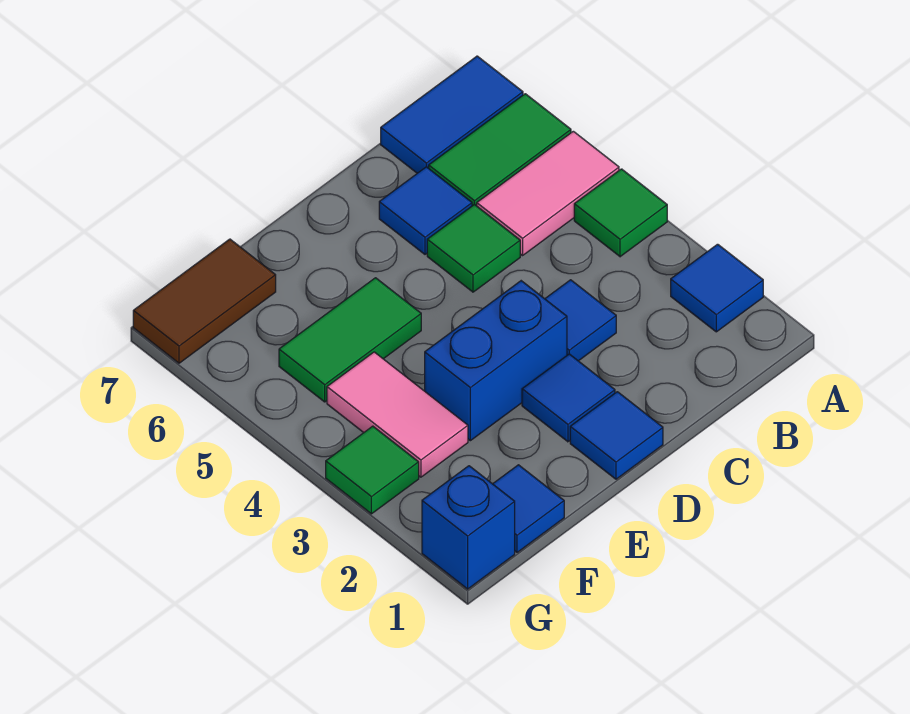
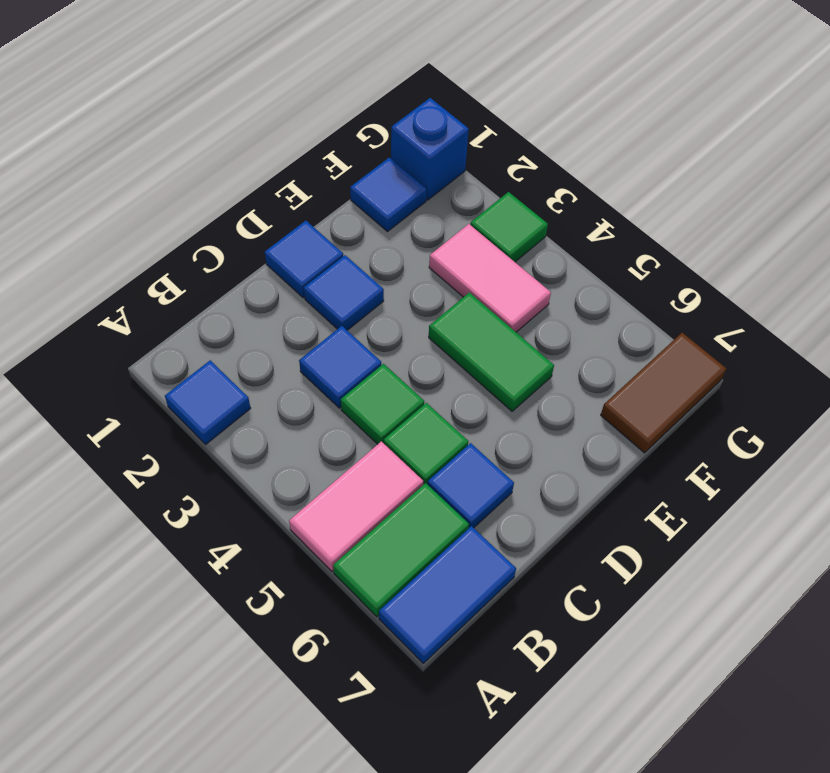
green 1x1 tile [574,169,667,257] -> green 1x1 tile moved to [341,364,424,444]
blue 1x2 brick [425,281,567,441] -> none
green 1x2 tile [279,278,421,402] -> green 1x2 tile turned to [429,292,554,411]

